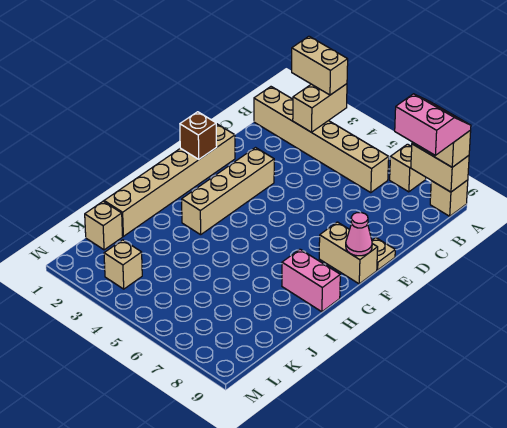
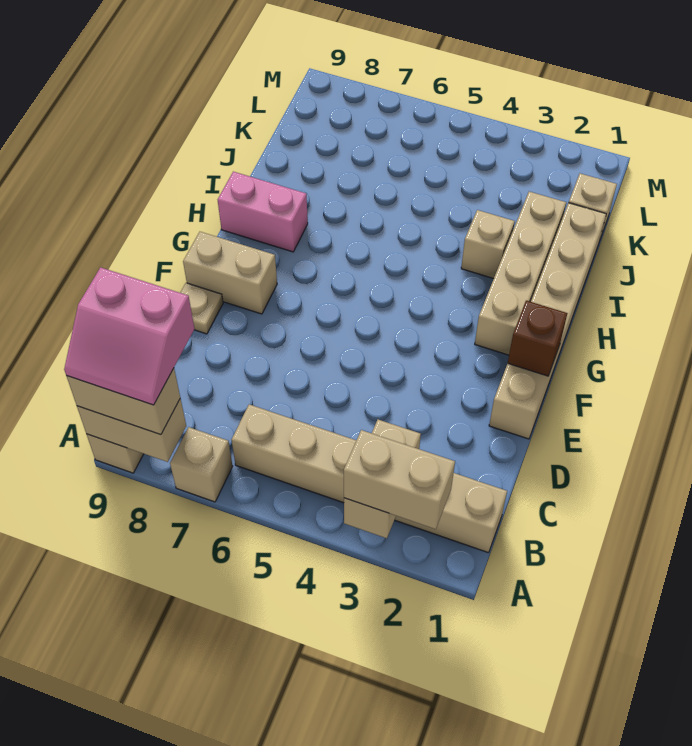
tan 1x4 brick [182,148,274,235] -> tan 1x4 brick moved to [475,192,566,355]
pink 1x1 cone [346,212,372,256] -> none
tan 1x1 brick [104,240,142,289] -> tan 1x1 brick moved to [461,210,515,279]

